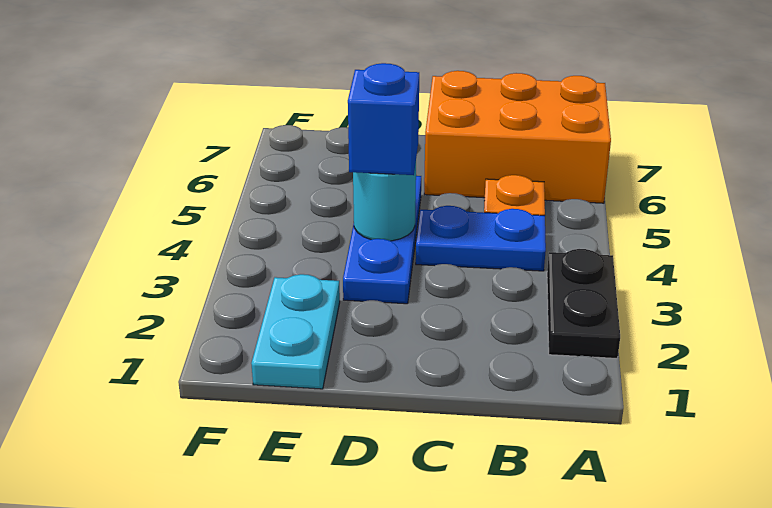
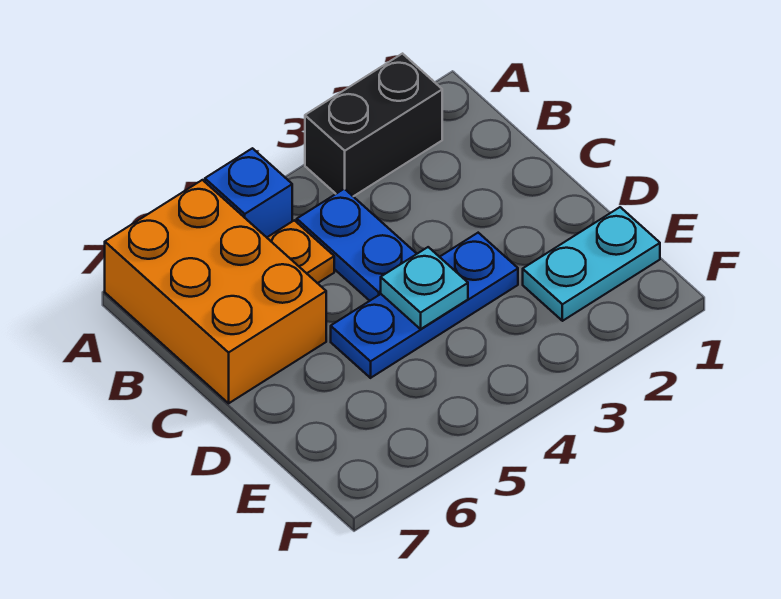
black 1x2 plate [547,249,620,358] -> black 1x2 brick [305,54,442,196]
cyan 1x1 round brick [353,163,416,241] -> cyan 1x1 plate [381,247,468,329]
blue 1x1 brick [348,63,419,175] -> blue 1x1 brick moved to [205,148,292,237]

